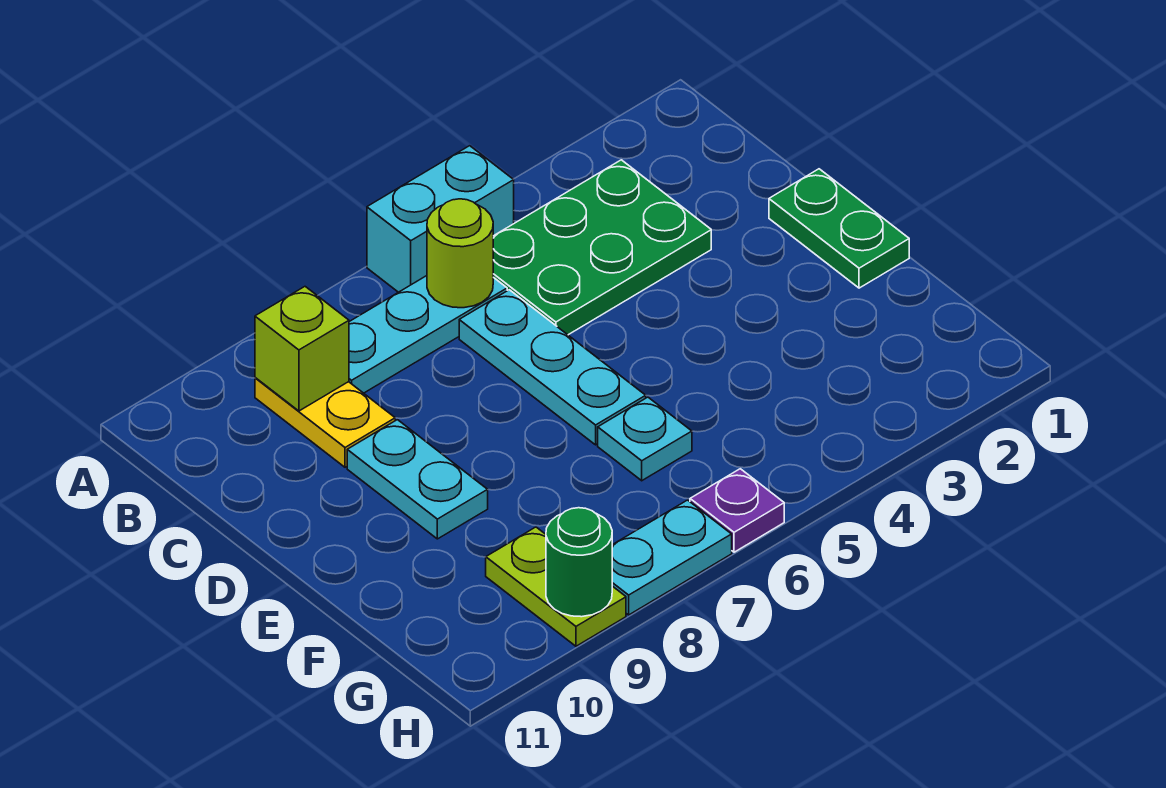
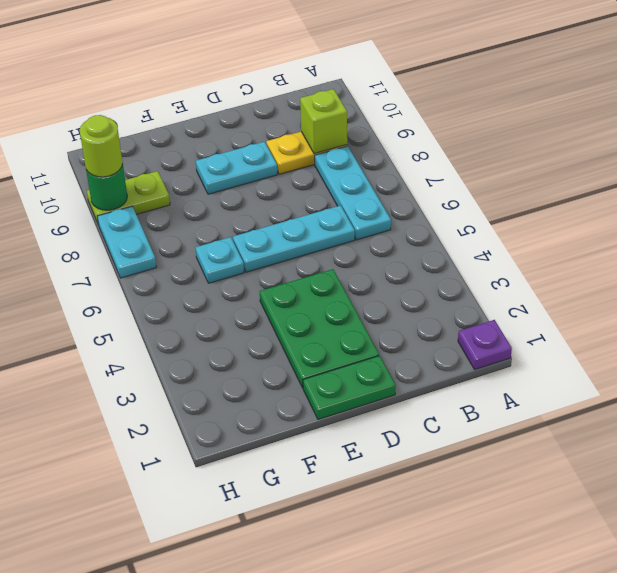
cyan 1x2 brick [367,146,514,292] -> none
green 2x3 plate [493,160,711,335] -> green 2x3 plate moved to [260,269,379,388]
lime 1x1 round brick [427,199,493,308] -> lime 1x1 round brick moved to [79,115,123,177]
purple 1x1 plate [690,469,784,552] -> purple 1x1 plate moved to [458,320,512,369]

